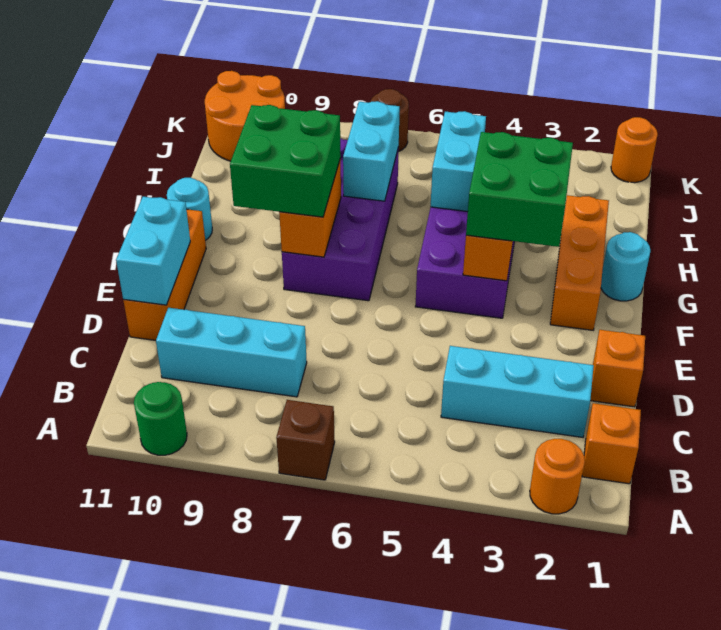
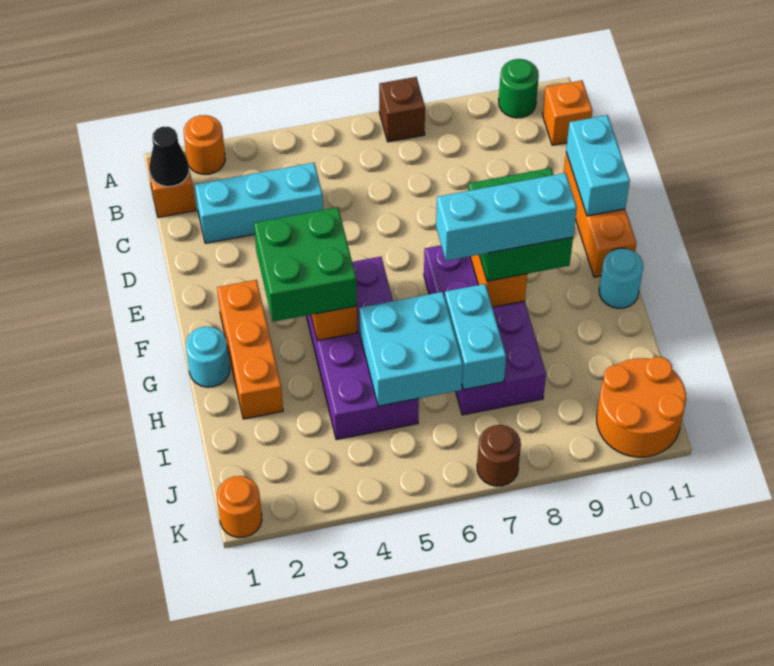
none -> black 1x1 cone [149,127,189,187]
cyan 1x3 brick [156,308,307,397] -> cyan 1x3 brick moved to [436,173,577,261]
orange 1x1 brick [590,330,645,407] -> orange 1x1 brick moved to [543,80,592,145]
cyan 1x2 brick [431,111,486,212] -> cyan 2x2 brick [359,292,463,406]

